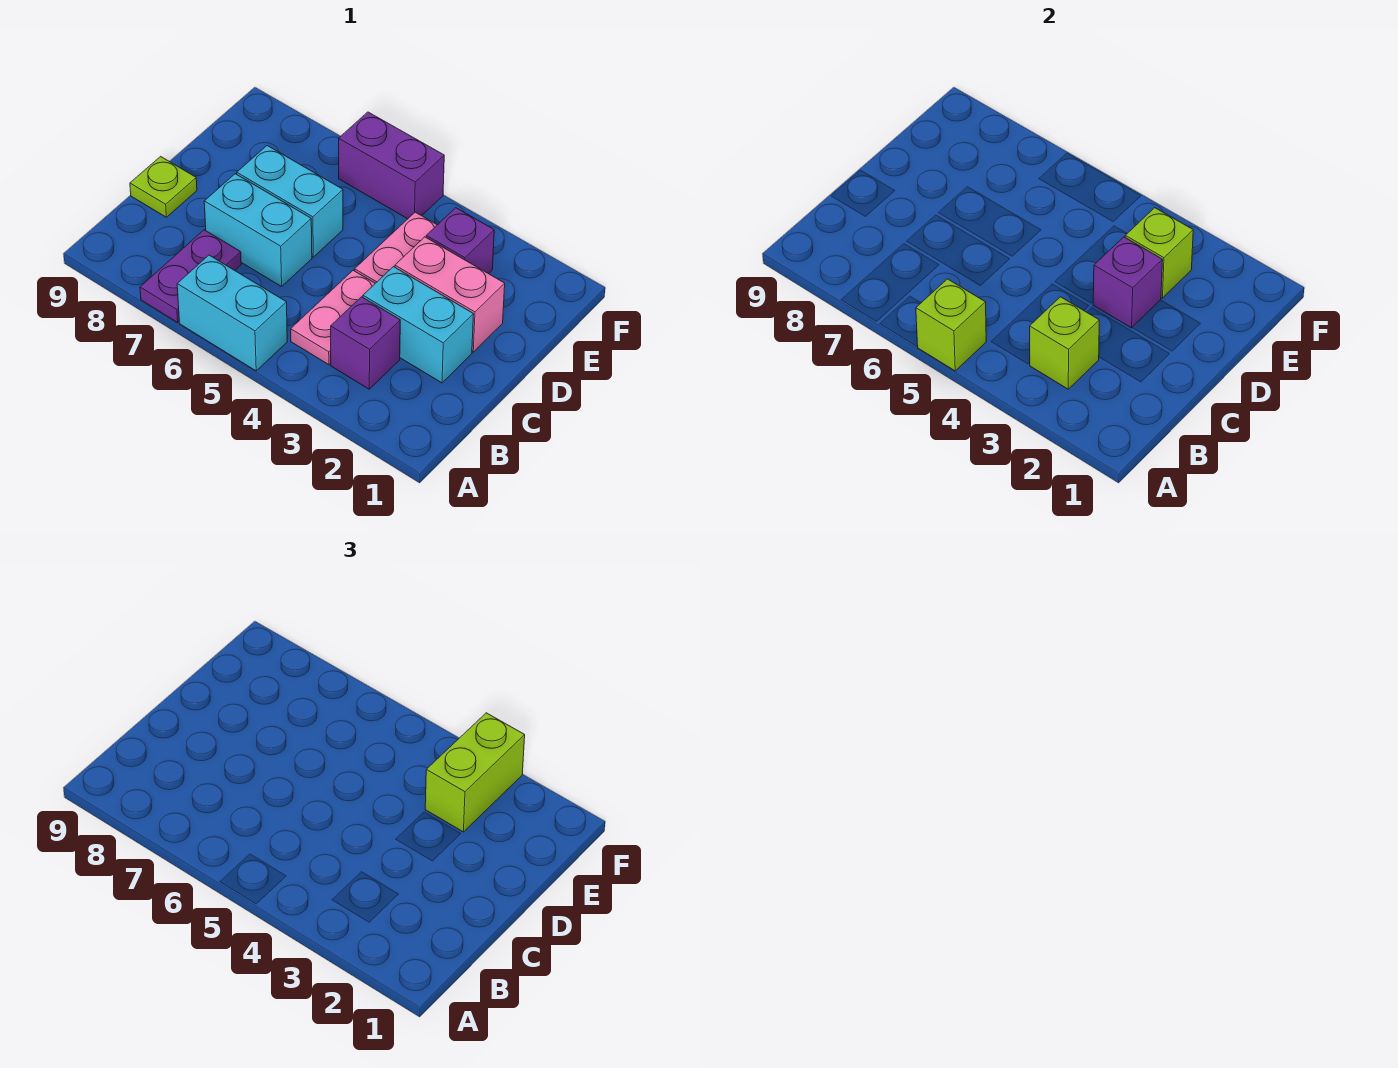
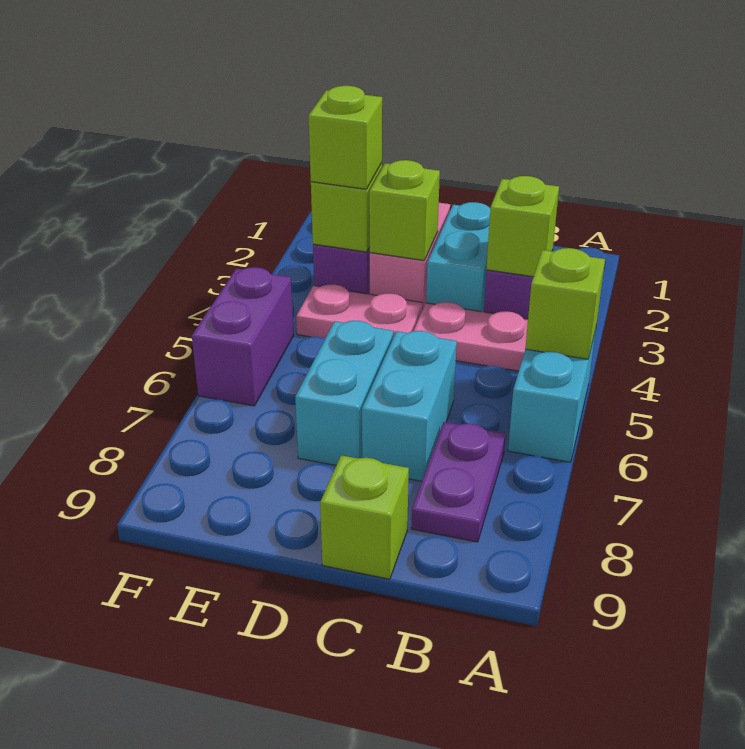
purple 1x2 plate [140,230,241,322] -> purple 1x2 plate turned to [411,422,506,542]
lime 1x1 plate [130,156,197,217] -> lime 1x1 brick [320,455,409,579]
purple 1x1 brick [1093,237,1163,328] -> lime 1x1 brick [369,160,440,261]
lime 1x2 brick [425,713,525,832] -> lime 1x1 brick [309,86,382,189]

